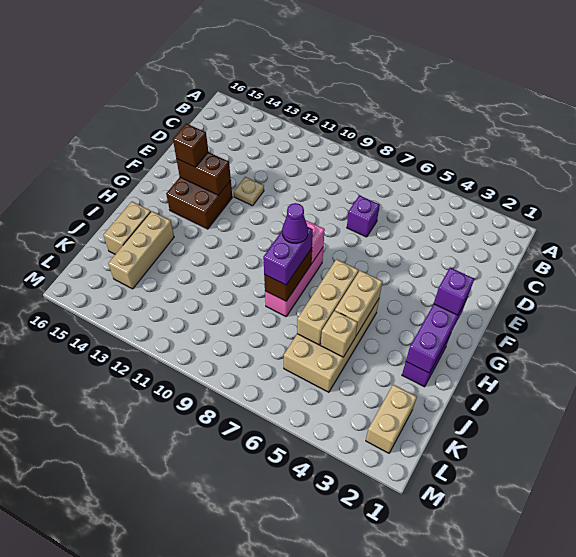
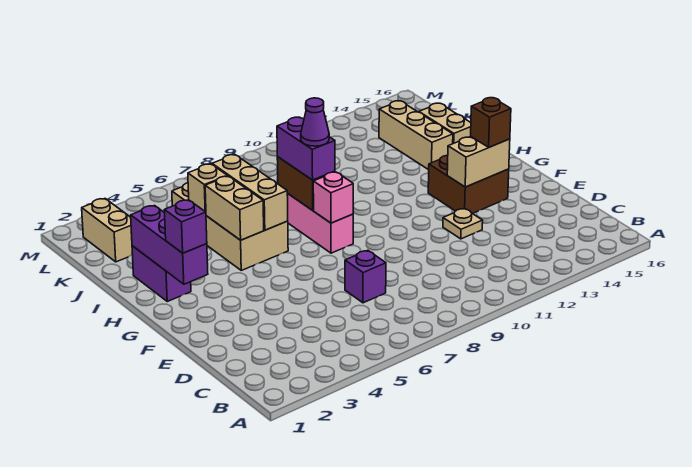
brown 1x2 brick [176,152,231,195] -> tan 1x2 brick [447,137,510,187]

